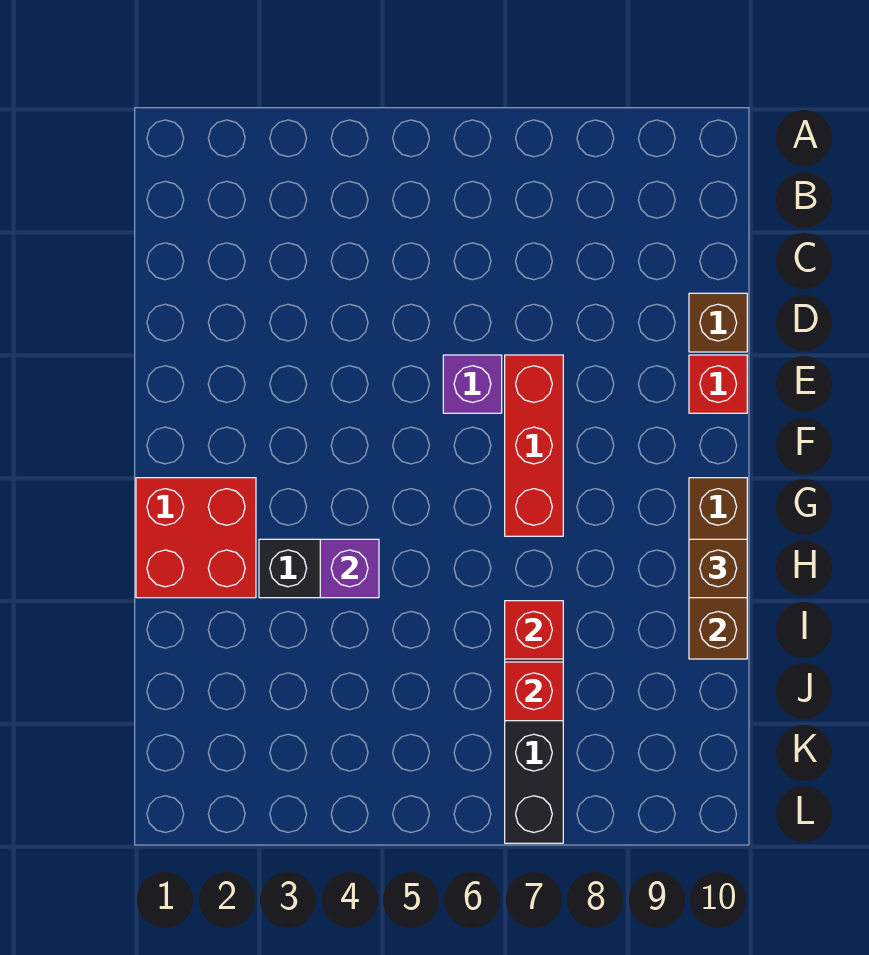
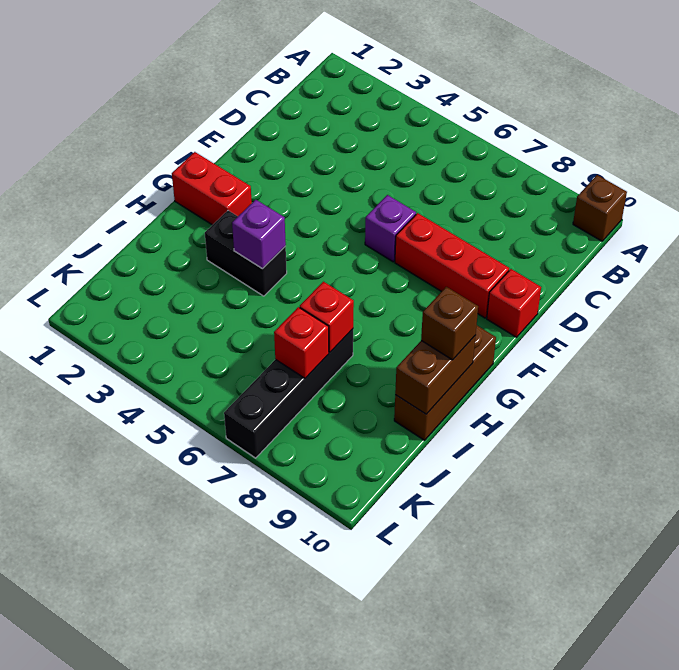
brown 1x1 brick [689,293,747,352] -> brown 1x1 brick moved to [573,175,627,241]
red 1x3 brick [505,355,563,536] -> red 1x3 brick turned to [395,213,509,318]
red 2x2 brick [136,478,256,598] -> red 1x2 brick [172,152,252,225]

